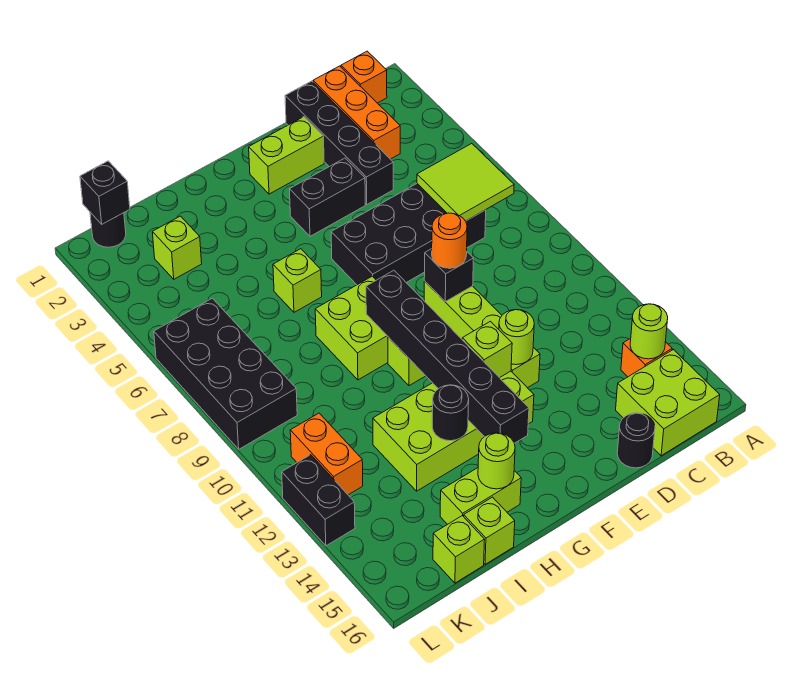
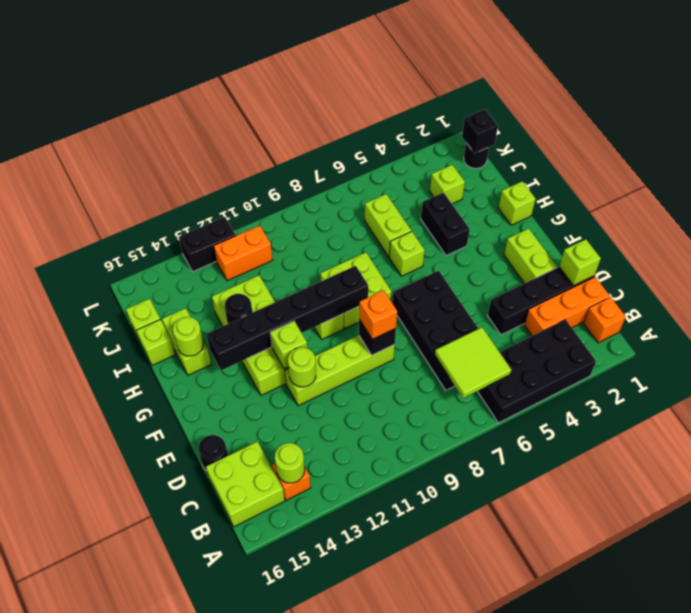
none -> lime 1x1 brick [559,239,601,286]
black 1x2 brick [290,158,365,236] -> black 1x2 brick moved to [421,193,470,255]
orange 1x1 round brick [432,213,467,268] -> orange 1x1 brick [359,290,397,339]
none -> lime 1x1 brick [498,181,536,225]
none -> lime 1x2 brick [365,194,411,257]
black 2x4 brick [154,298,297,449] -> black 2x4 brick moved to [478,320,596,423]

